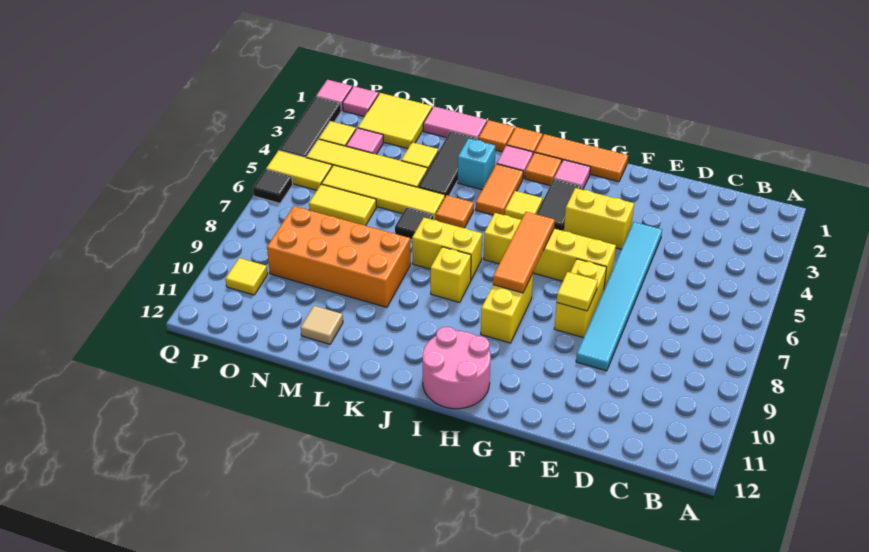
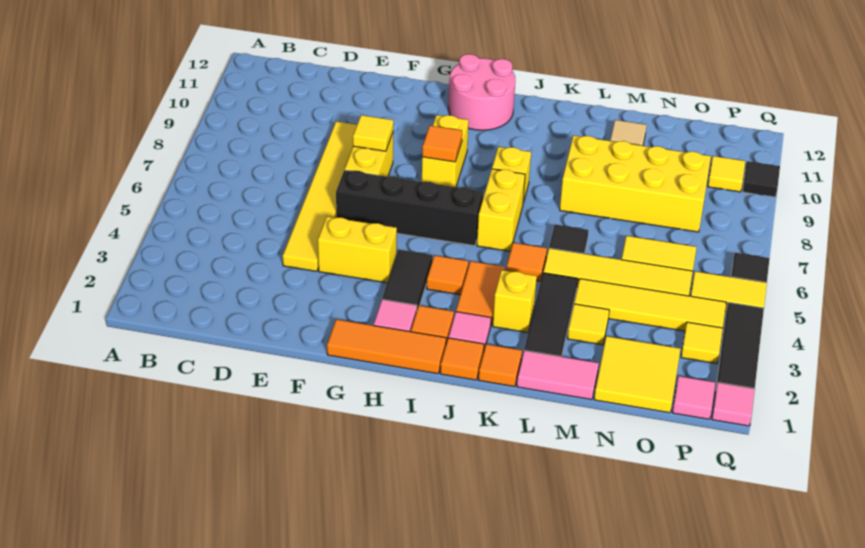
cyan 1x6 tile [576,222,662,371] -> yellow 1x6 tile [283,122,357,271]
yellow 1x4 brick [484,213,616,289] -> black 1x4 brick [336,170,483,246]
orange 1x3 tile [493,212,555,293] -> orange 1x1 tile [422,126,462,162]
yellow 1x1 tile [505,191,543,220] -> orange 1x1 tile [427,255,468,295]
yellow 1x2 brick [412,218,482,280] -> yellow 1x2 brick turned to [477,169,525,251]
cyan 1x1 brick [458,138,495,190] -> yellow 1x1 brick [493,270,537,333]
orange 2x4 brick [267,206,411,307] -> yellow 2x4 brick [560,135,711,232]
pink 1x1 tile [346,128,383,154] -> none
none -> black 1x1 tile [743,161,780,197]

